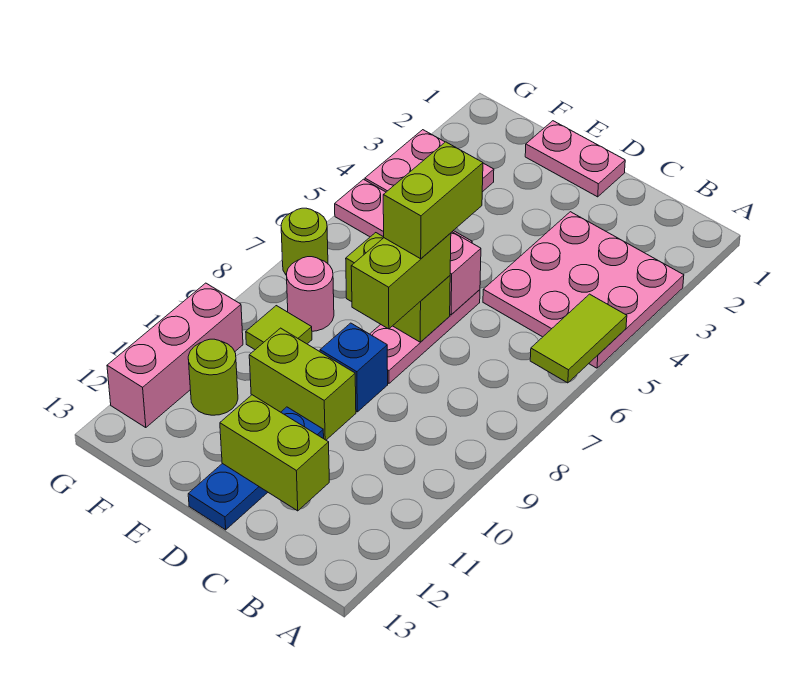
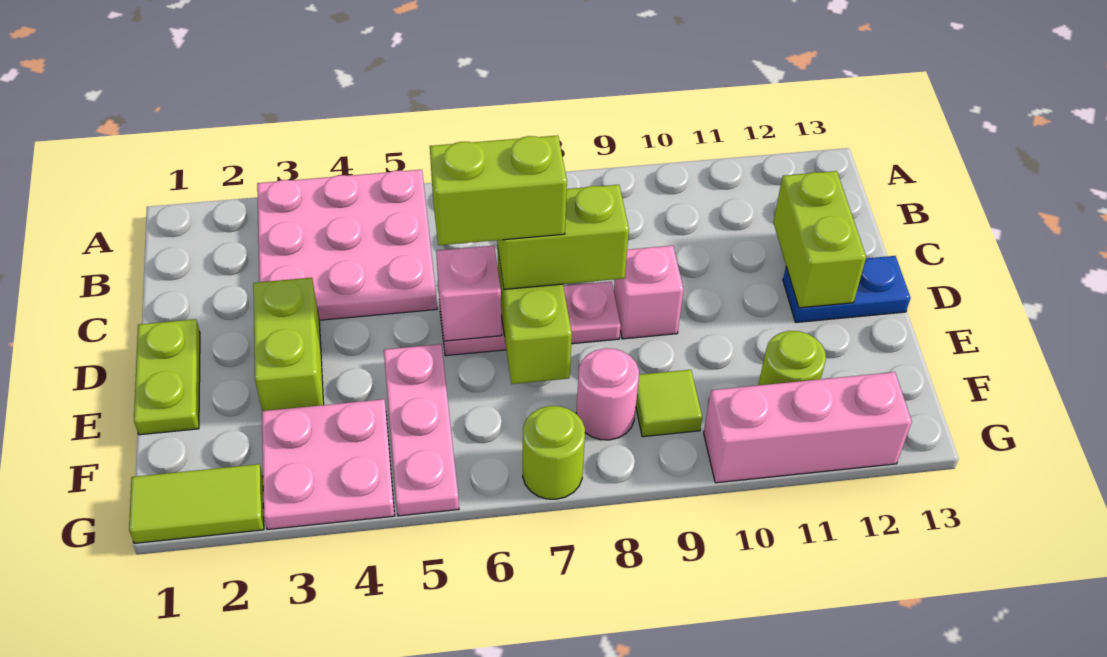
lime 1x2 tile [530,294,627,383] -> lime 1x2 tile moved to [129,464,264,543]
pink 1x2 plate [525,121,625,197] -> lime 1x2 plate [134,319,200,435]
blue 1x1 brick [320,323,388,412] -> pink 1x1 brick [614,246,684,339]
lime 1x2 brick [249,328,356,440] -> lime 1x2 brick moved to [253,278,324,411]
blue 1x3 plate [188,407,324,530] -> blue 1x2 plate [783,256,910,322]

